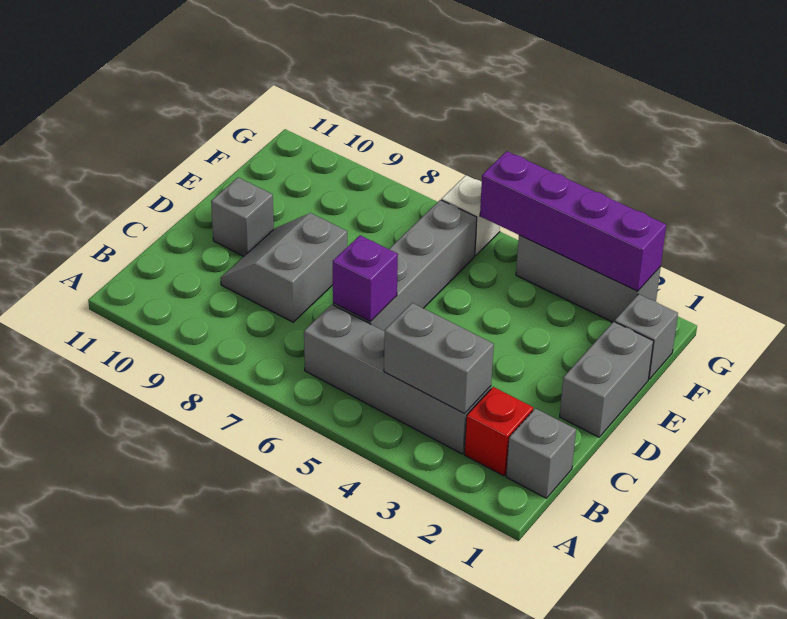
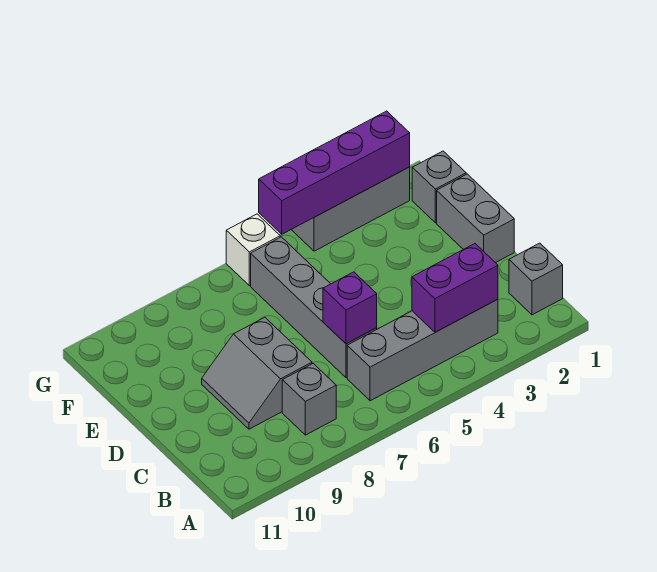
red 1x1 brick [464,387,533,476] -> none
grey 1x2 brick [384,303,494,413] -> purple 1x2 brick [412,244,498,332]
grey 1x1 brick [211,177,274,256] -> grey 1x1 brick moved to [282,364,336,435]

